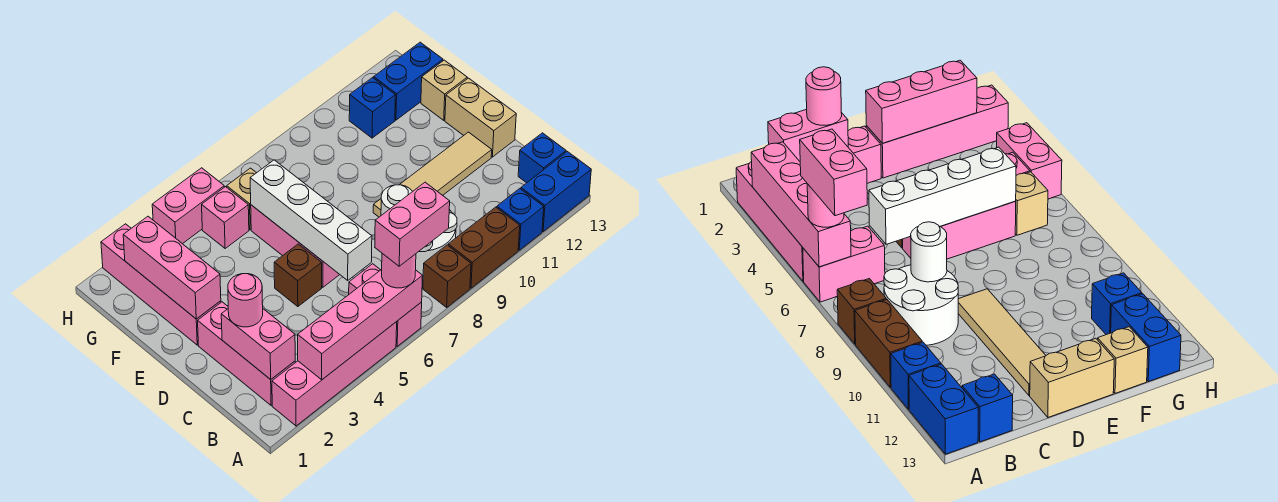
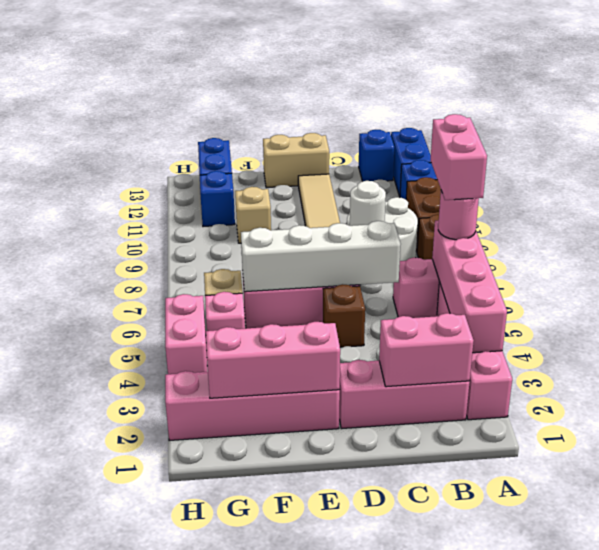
pink 1x1 round brick [228,274,263,327] -> none
tan 1x1 brick [421,60,467,120] -> tan 1x1 brick moved to [235,187,271,243]

